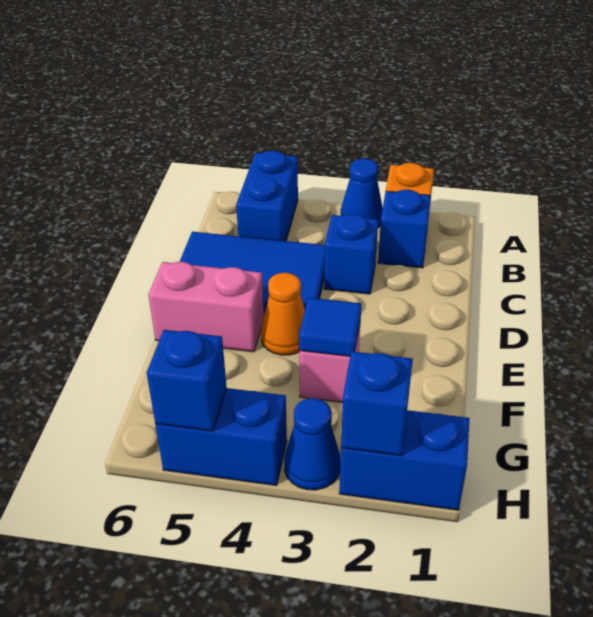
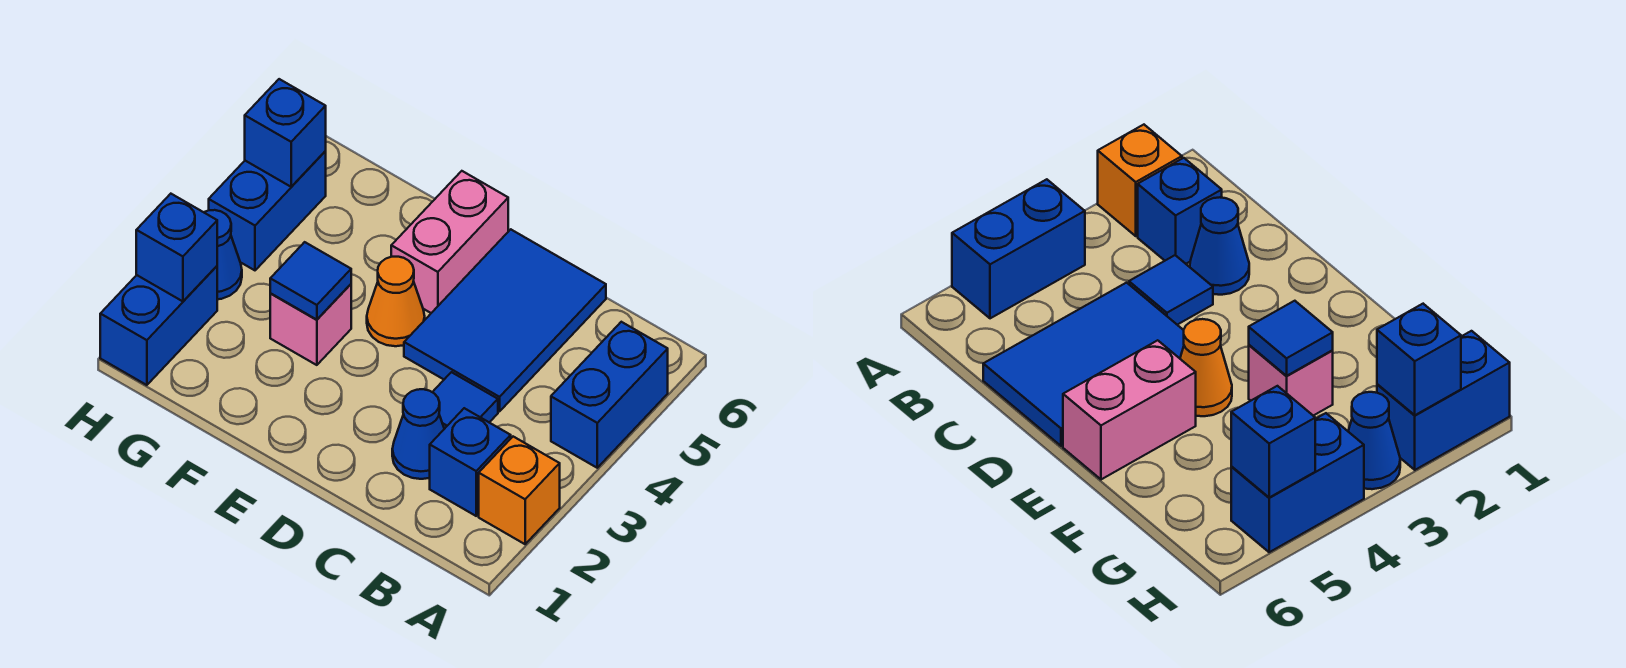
blue 1x1 cone [341,159,383,227] -> blue 1x1 cone moved to [392,389,444,479]
blue 1x2 brick [236,151,298,241] -> blue 1x2 brick turned to [551,322,668,468]
blue 1x1 brick [324,214,378,294] -> blue 1x1 tile [433,372,498,429]

